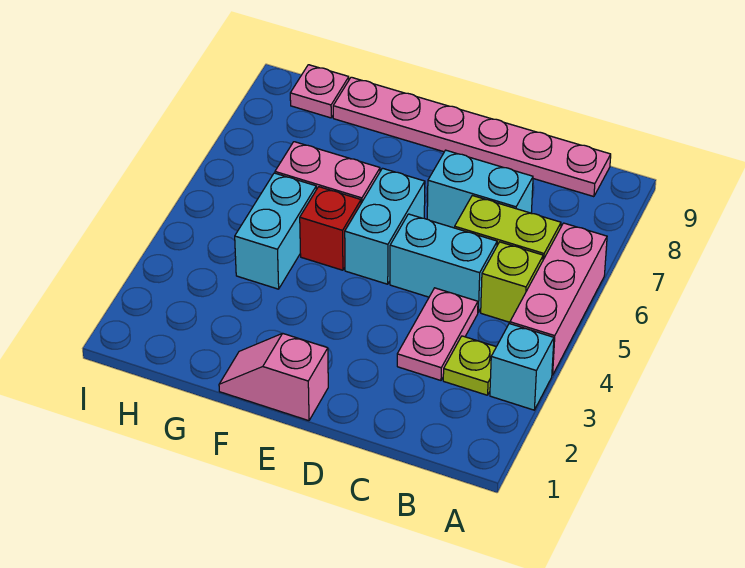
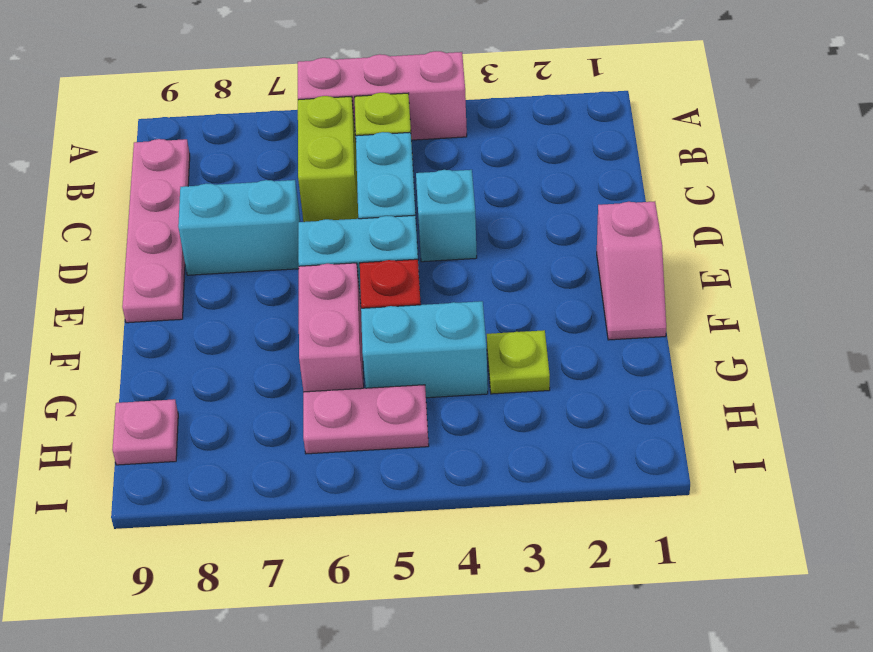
cyan 1x1 brick [490,324,554,410] -> cyan 1x1 brick moved to [416,170,477,262]
lime 1x1 plate [443,336,496,395] -> lime 1x1 plate moved to [487,330,550,394]
pink 1x6 plate [333,77,611,197] -> pink 1x4 plate [122,139,190,323]
pink 1x2 plate [397,288,478,380] -> pink 1x2 plate moved to [303,385,429,454]
cyan 1x2 brick [427,150,533,228] -> cyan 1x2 brick turned to [178,180,300,275]

